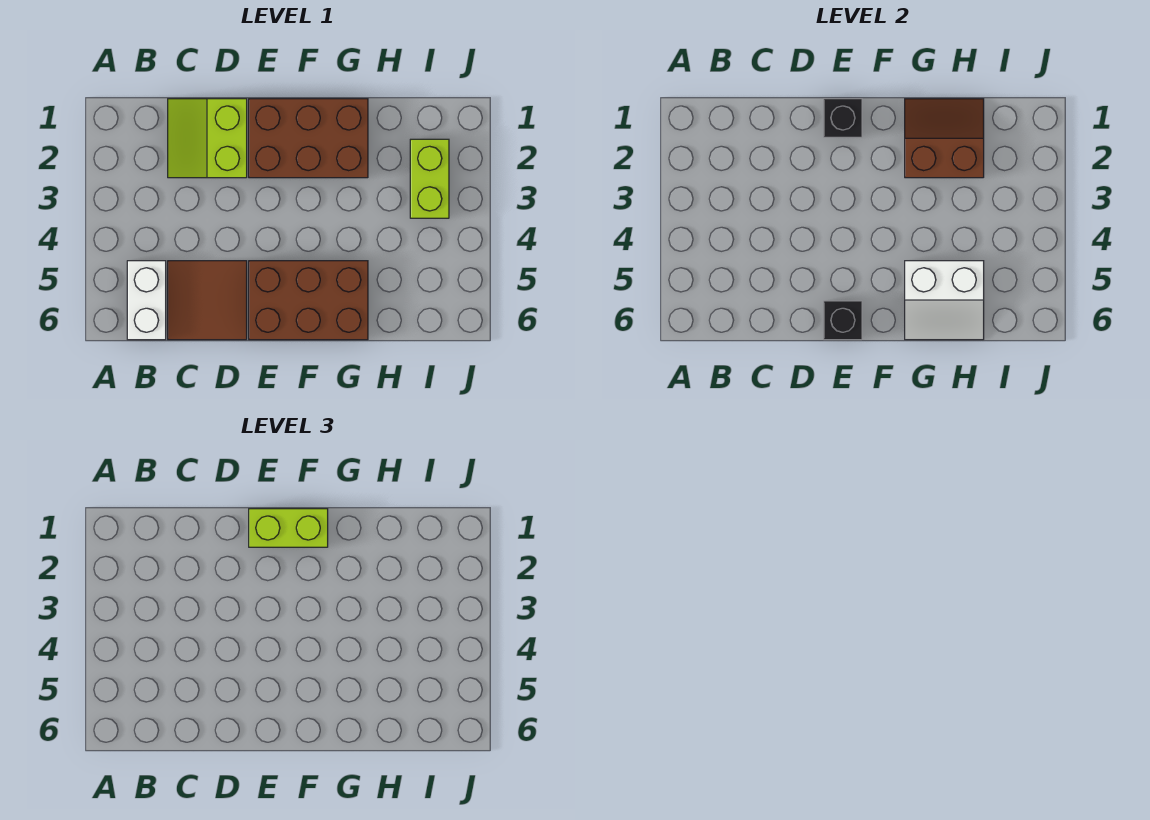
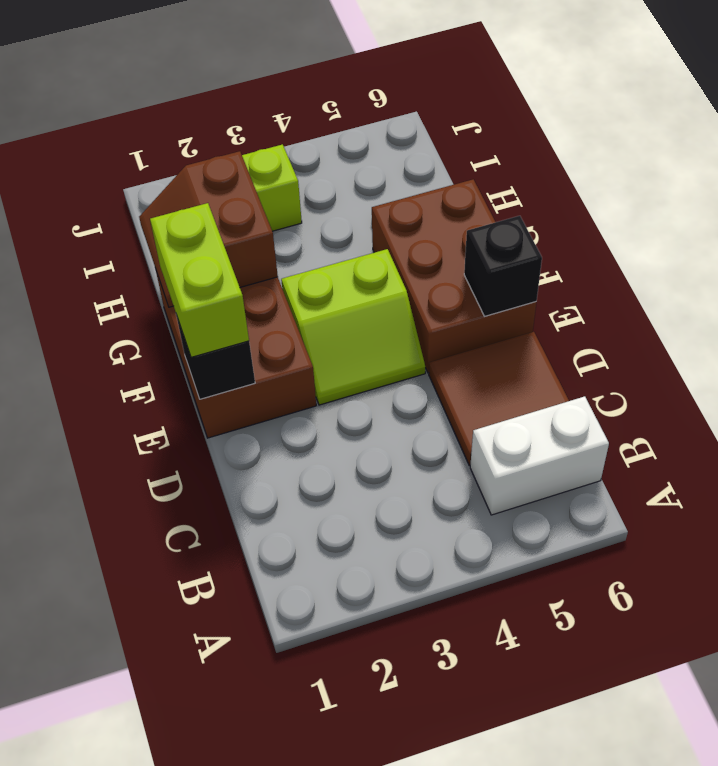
lime 2x2 slope [168,99,247,178] -> lime 2x2 slope moved to [281,249,425,405]
white 2x2 slope [905,261,984,340] -> none

